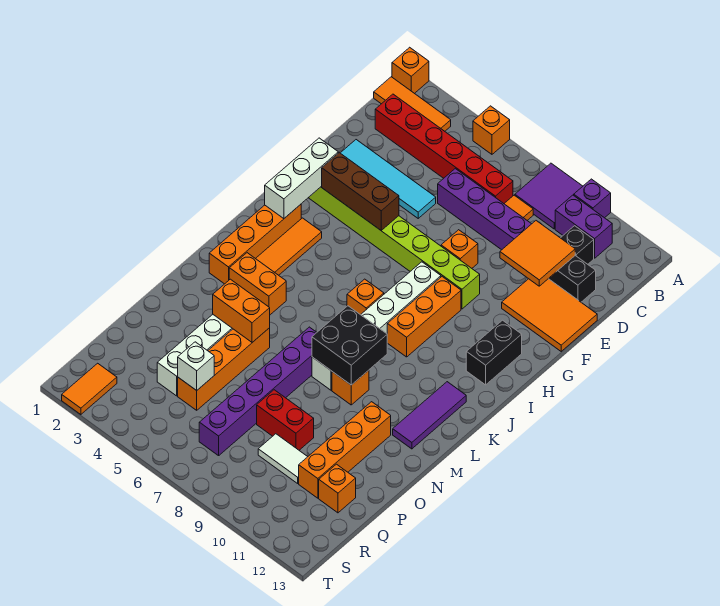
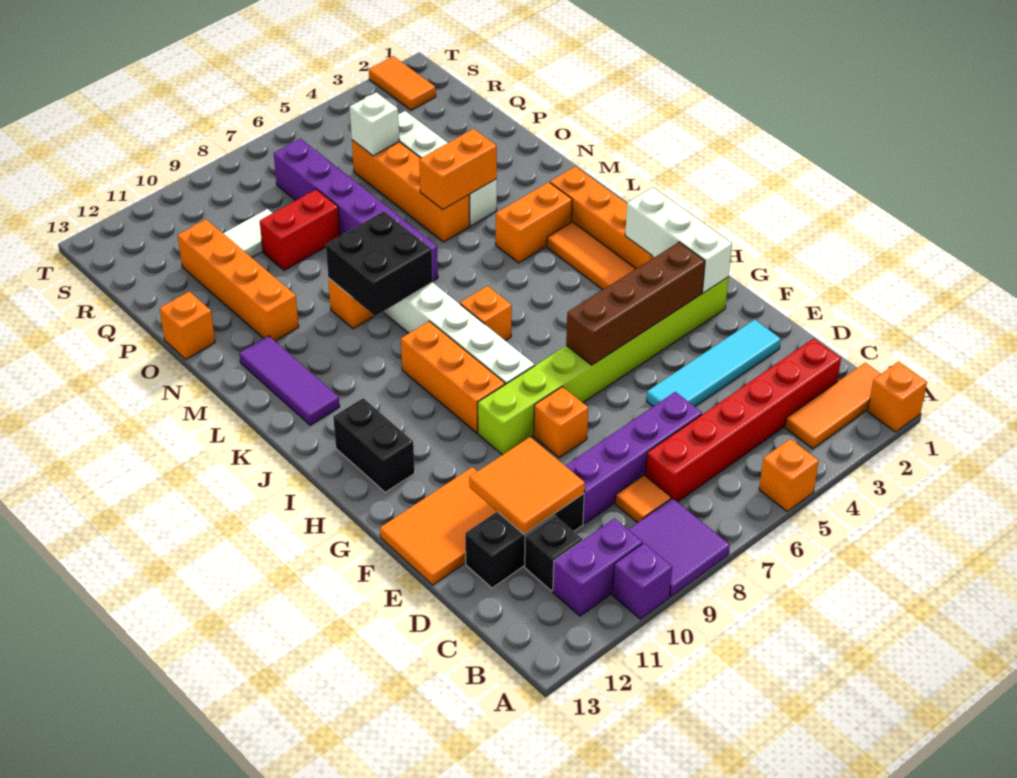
brown 1x3 brick [322,153,399,231] -> brown 1x4 brick [566,242,705,365]
orange 1x1 brick [319,464,356,513] -> orange 1x1 brick moved to [160,291,215,359]

